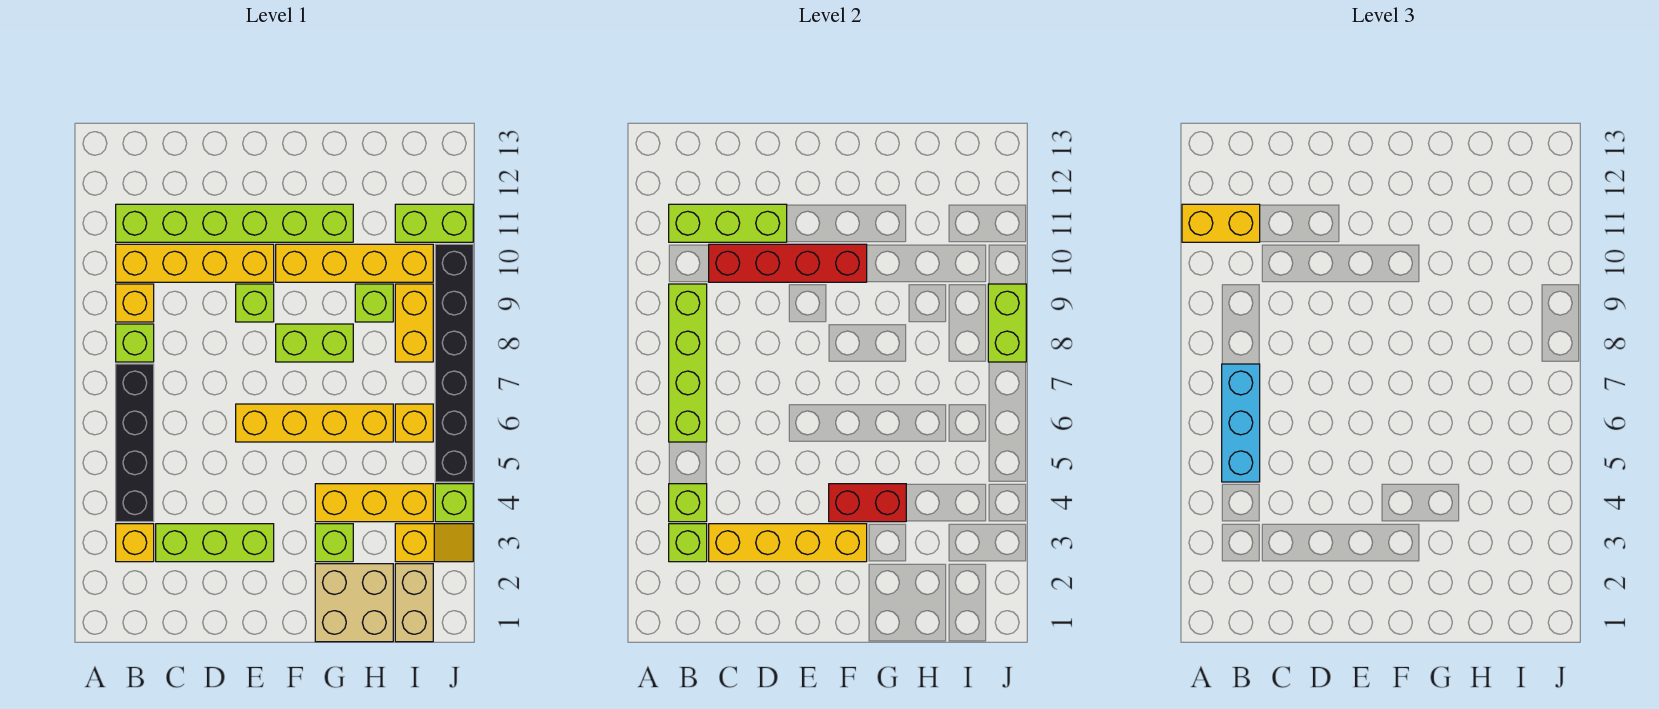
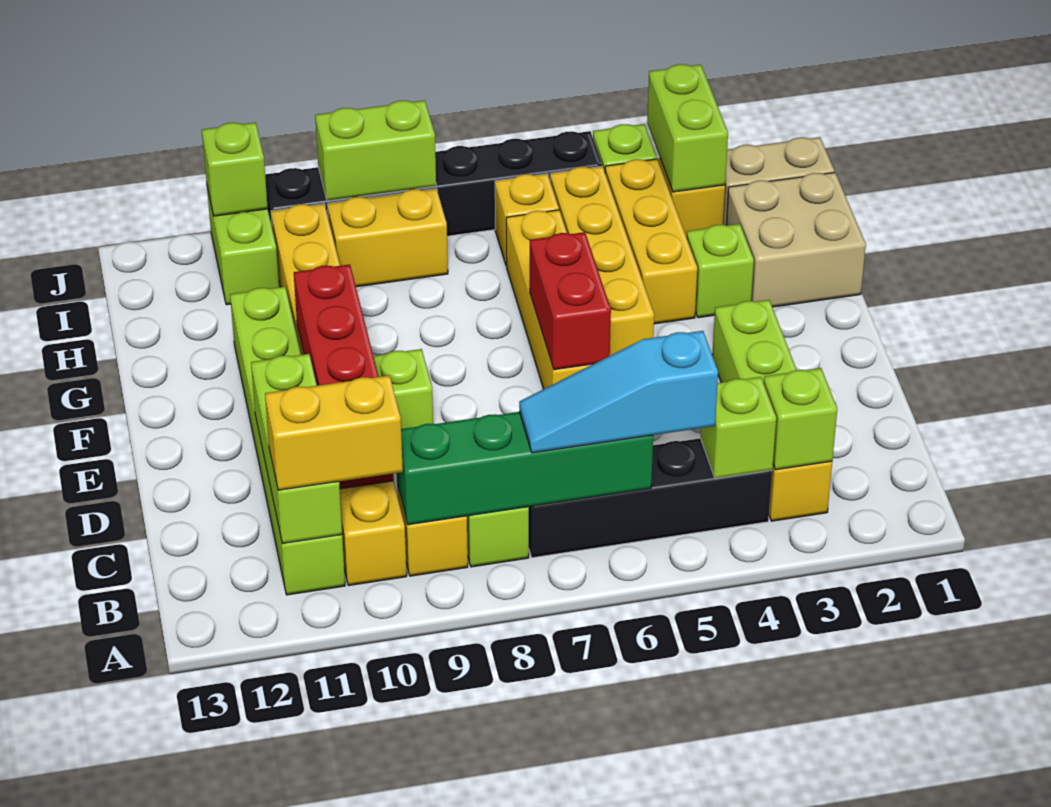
yellow 1x2 brick [1182,204,1260,242] -> yellow 1x2 brick turned to [265,375,403,490]
cyan 1x3 brick [1222,364,1260,482] -> cyan 1x3 slope [519,331,718,453]
lime 1x4 brick [669,284,707,442] -> green 1x4 brick [397,412,653,525]
yellow 1x4 brick [709,524,867,562] -> yellow 1x4 brick moved to [550,166,654,355]
red 1x2 brick [829,484,906,522] -> red 1x2 brick moved to [530,232,611,370]
lime 1x2 brick [276,324,353,362] -> lime 1x2 brick moved to [647,64,728,192]
lime 1x1 brick [355,284,393,322] -> lime 1x1 brick moved to [202,122,268,216]

